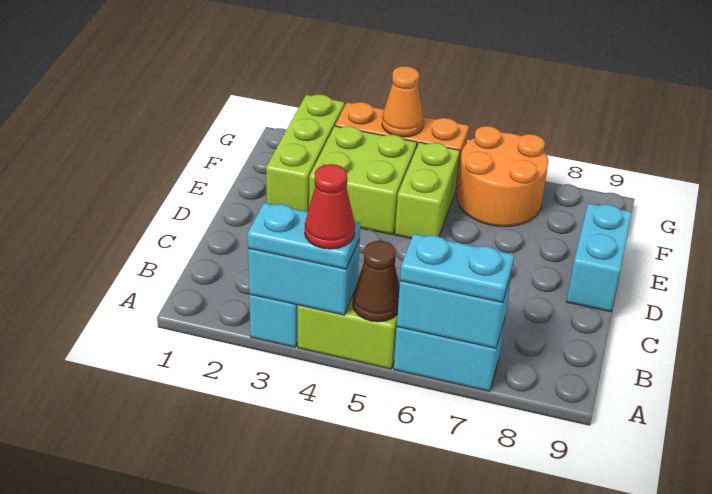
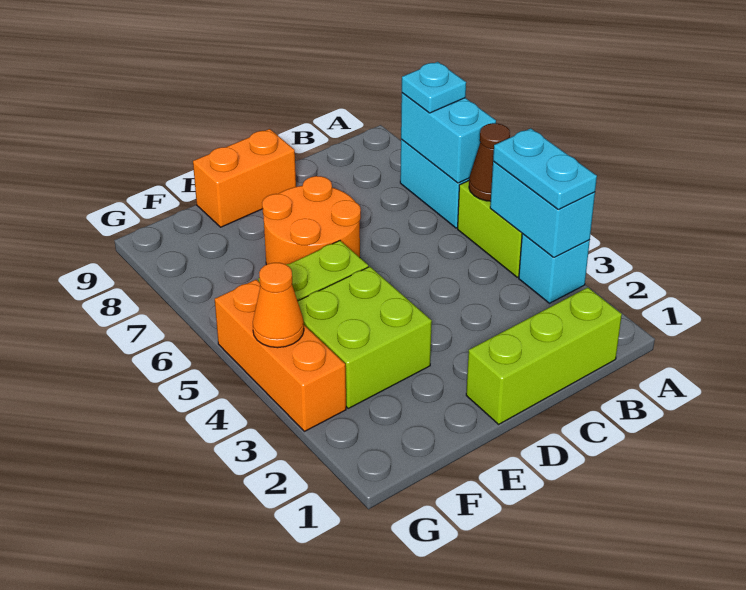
red 1x1 cone [305,164,355,249] -> none
cyan 1x2 plate [400,234,514,303] -> cyan 1x1 plate [402,62,466,113]
cyan 1x2 brick [567,203,632,312] -> orange 1x2 brick [193,129,296,227]
lime 1x3 brick [266,94,345,212] -> lime 1x3 brick moved to [466,288,622,424]
orange 2x2 round brick [457,126,548,227] -> orange 2x2 round brick moved to [262,176,361,265]

